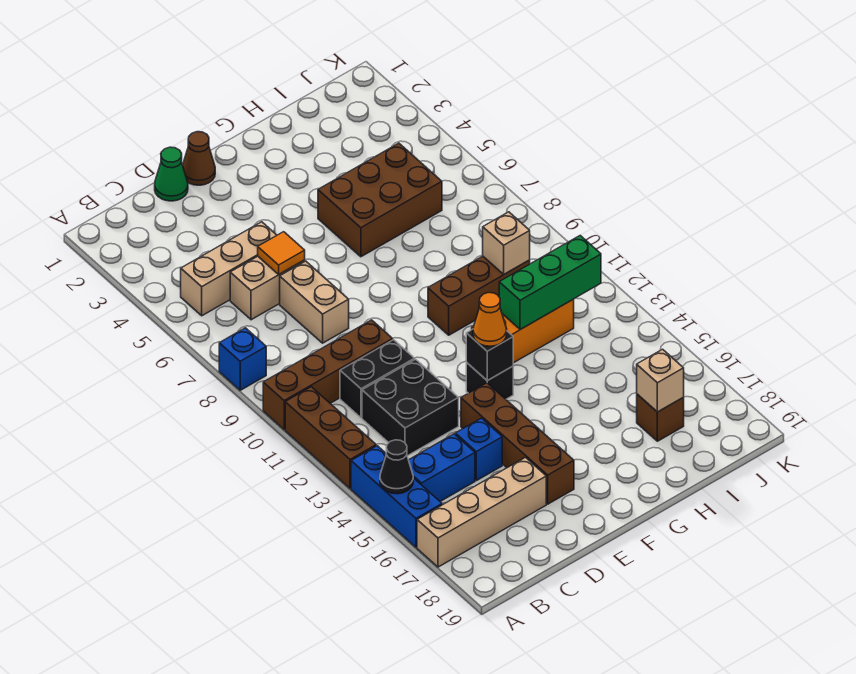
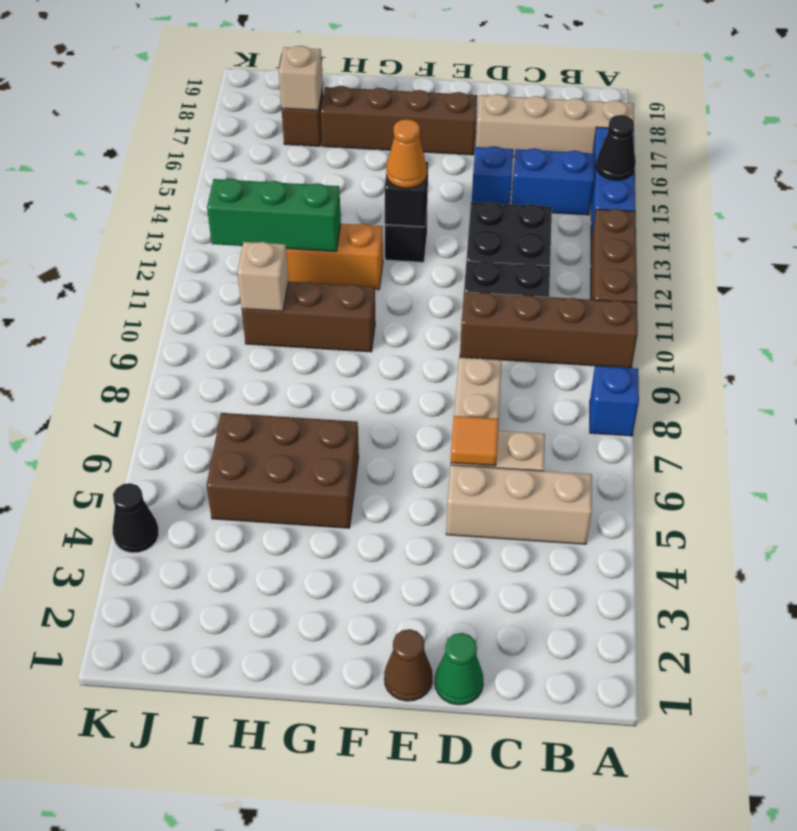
brown 1x4 brick [461,383,574,504] -> brown 1x4 brick turned to [320,86,477,155]
none -> black 1x1 cone [113,483,159,553]

